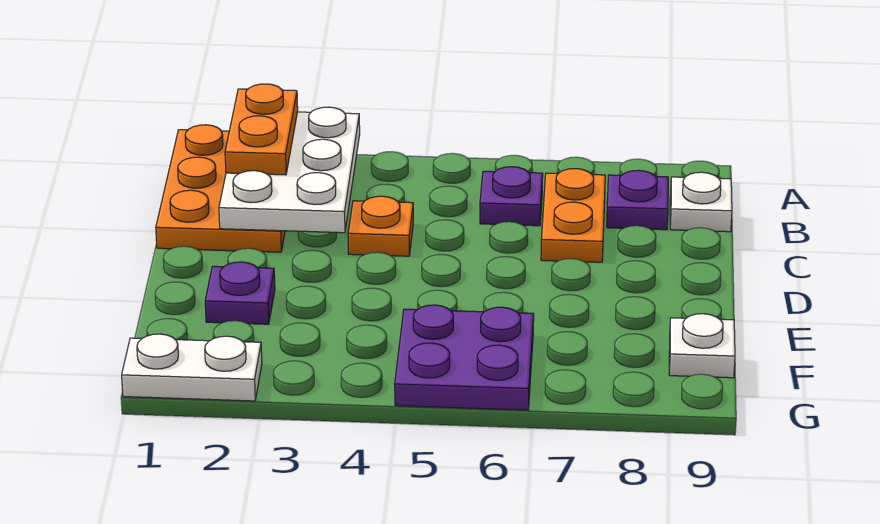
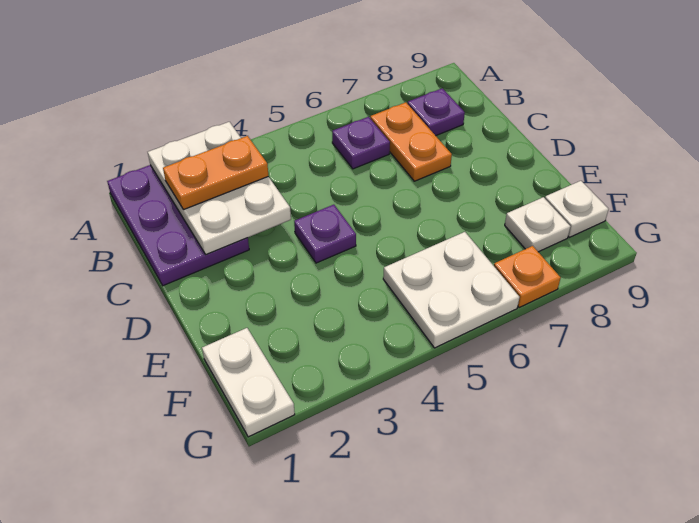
orange 2x3 plate [156,125,285,252] -> purple 2x3 plate [107,165,249,286]
orange 1x2 plate [225,84,298,175] -> orange 1x2 plate turned to [163,136,269,210]
white 1x1 plate [670,172,732,232] -> white 1x1 plate moved to [505,197,570,252]
orange 1x1 plate [348,196,413,256] -> orange 1x1 plate moved to [494,246,561,307]
purple 1x1 plate [205,262,275,324] -> purple 1x1 plate moved to [294,205,356,263]
purple 2x2 plate [395,305,534,410] -> white 2x2 plate [383,232,520,348]
white 1x2 plate [122,334,262,401] -> white 1x2 plate turned to [202,328,295,437]

